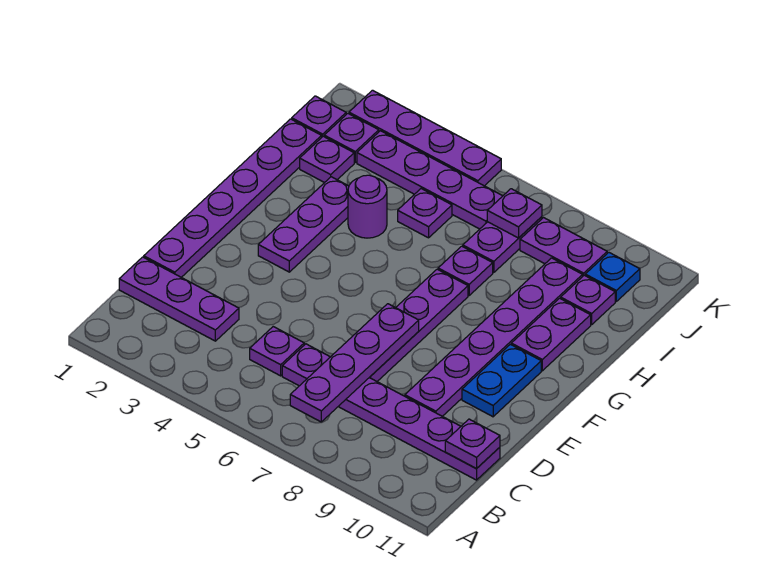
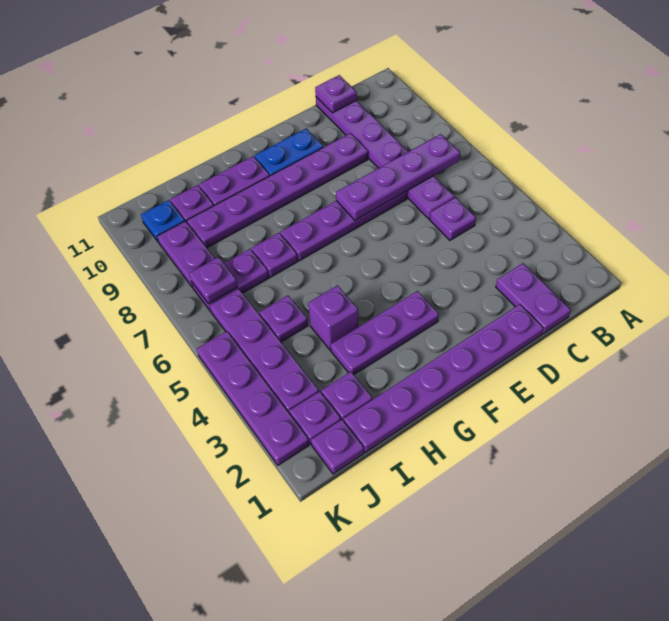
purple 1x3 plate [119,257,239,341] -> purple 1x2 plate [496,263,571,334]
purple 1x1 round brick [348,175,387,238] -> purple 1x1 brick [308,285,358,350]

